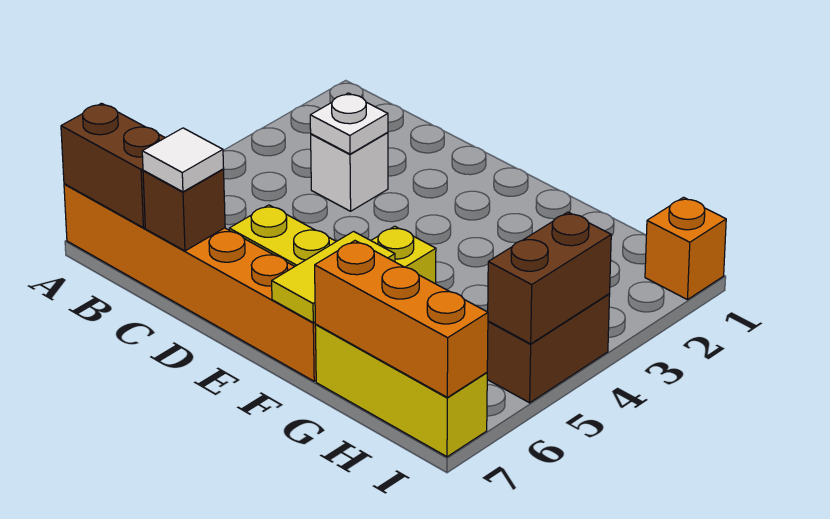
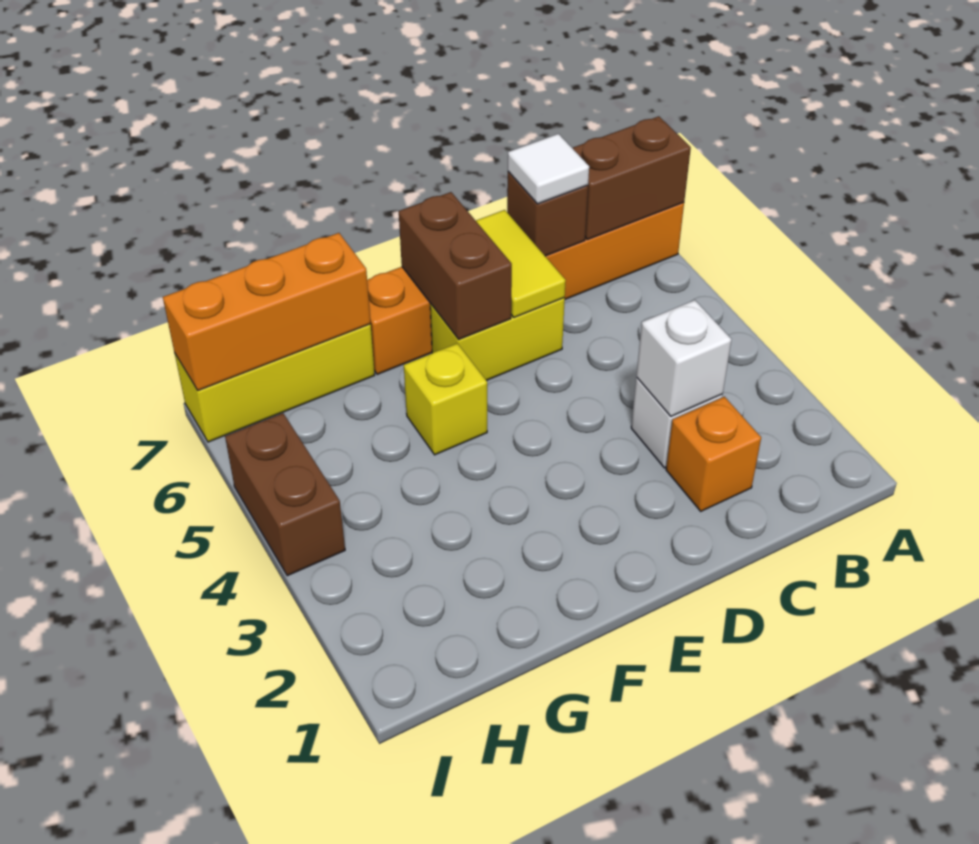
white 1x1 plate [310,93,388,154] -> white 1x1 brick [636,300,731,416]
yellow 1x2 tile [272,231,395,322] -> yellow 1x2 tile moved to [476,210,566,317]
orange 1x1 brick [645,197,726,300] -> orange 1x1 brick moved to [666,397,761,511]
brown 1x2 brick [488,212,611,344] -> brown 1x2 brick moved to [399,192,512,339]

